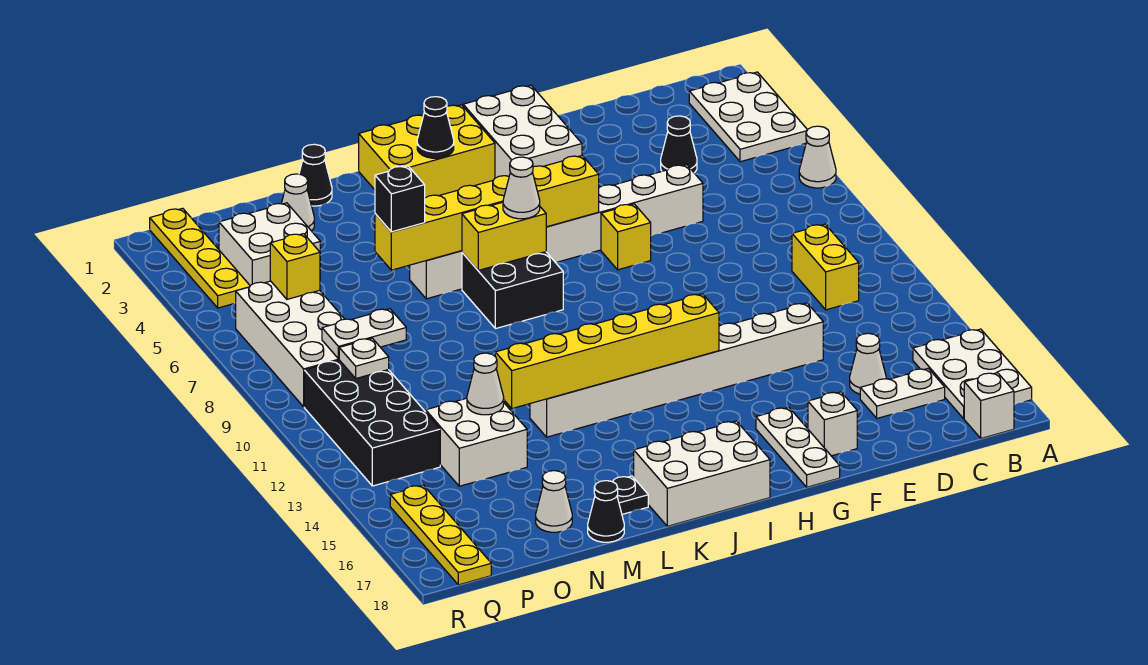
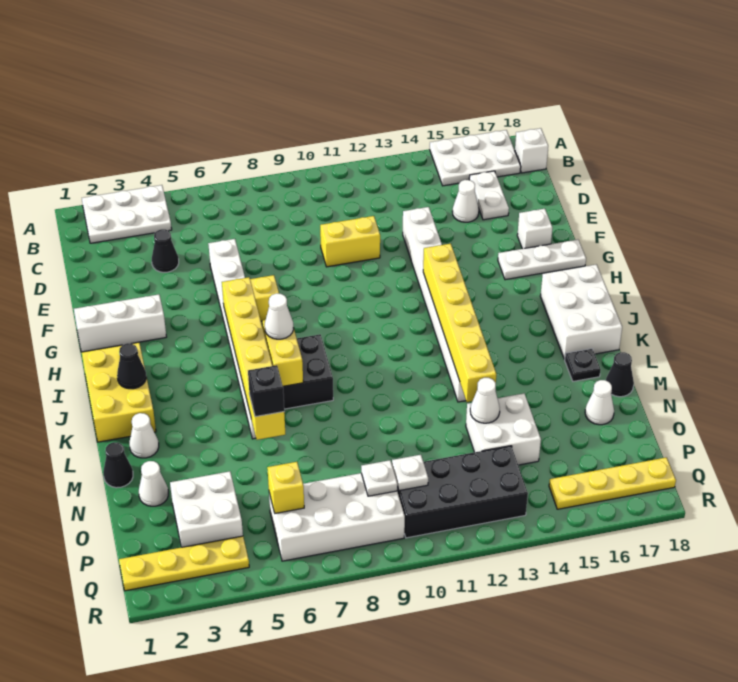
white 1x1 cone [799,126,836,188] -> white 1x1 cone moved to [129,413,159,458]
yellow 1x2 brick [792,224,859,310] -> yellow 1x2 brick moved to [320,216,380,267]
white 2x3 brick [463,85,582,178] -> white 1x3 brick [74,294,166,352]
white 1x2 plate [322,309,406,359] -> white 1x1 plate [361,460,397,496]

